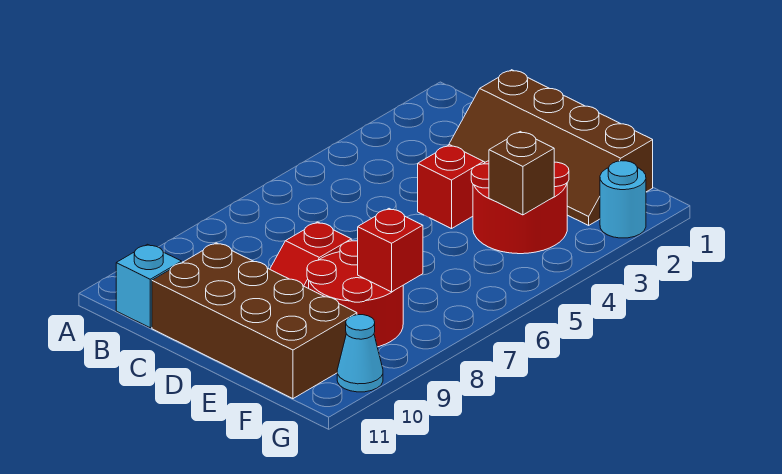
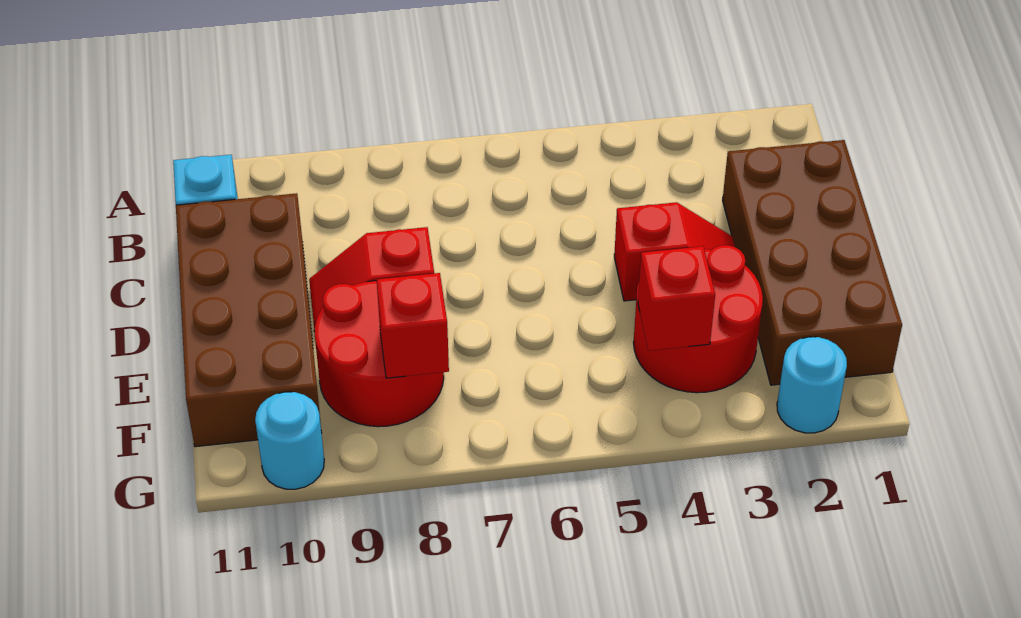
brown 2x4 slope [449,70,653,225] -> brown 2x4 brick [723,140,902,385]
brown 1x1 brick [489,132,554,215] -> red 1x1 brick [638,246,715,351]
cyan 1x1 cone [337,315,383,392] -> cyan 1x1 round brick [255,392,324,489]

